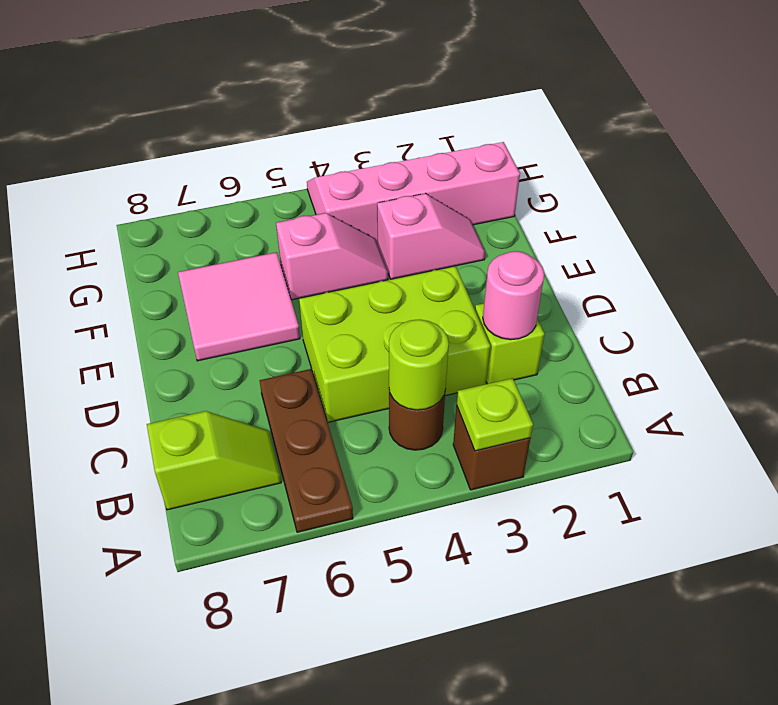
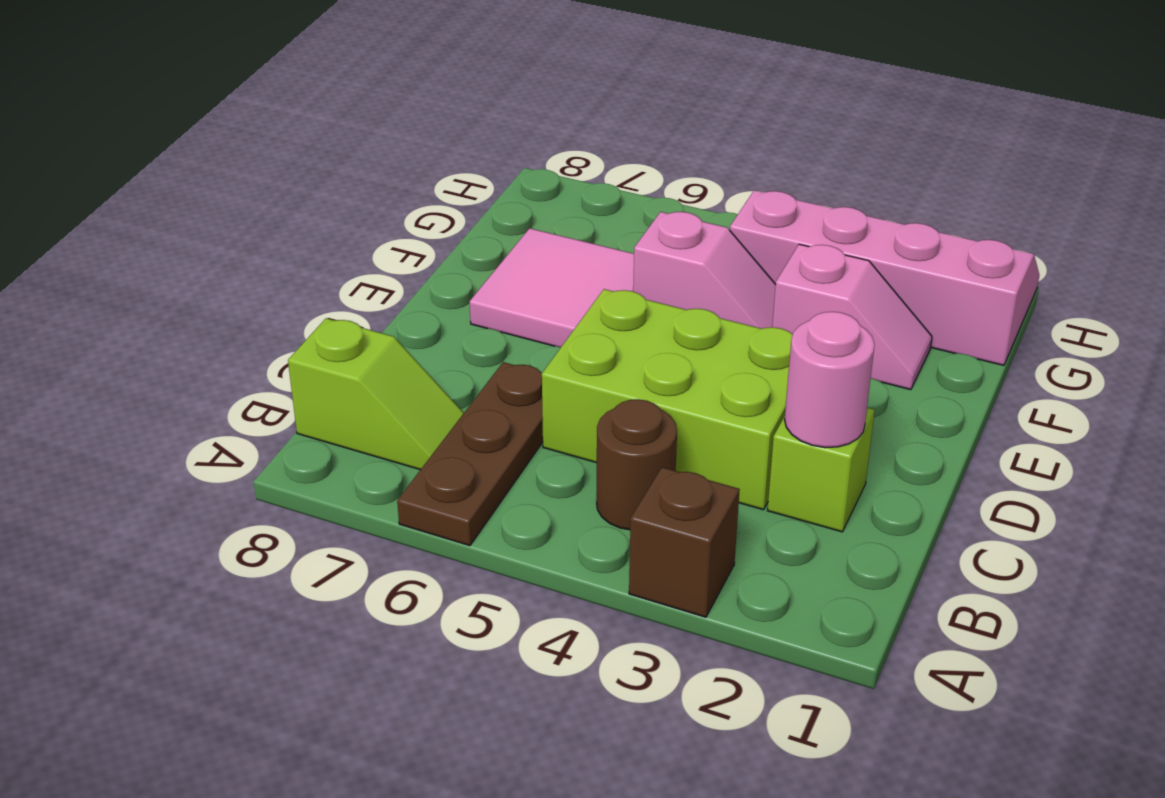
lime 1x1 plate [457,378,533,451] -> none
lime 1x1 round brick [389,320,449,410] -> none

